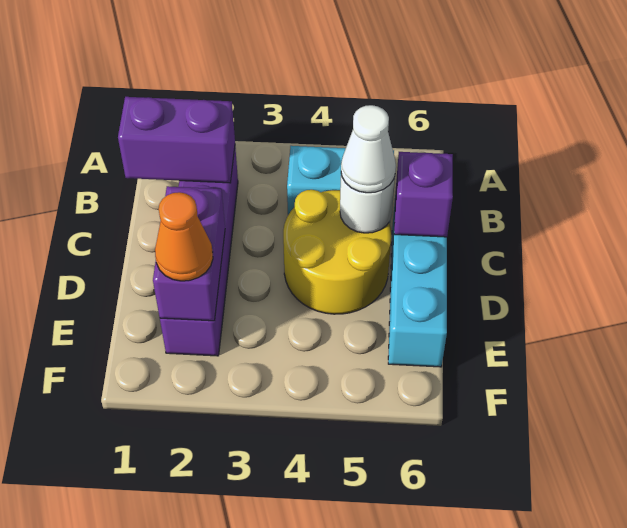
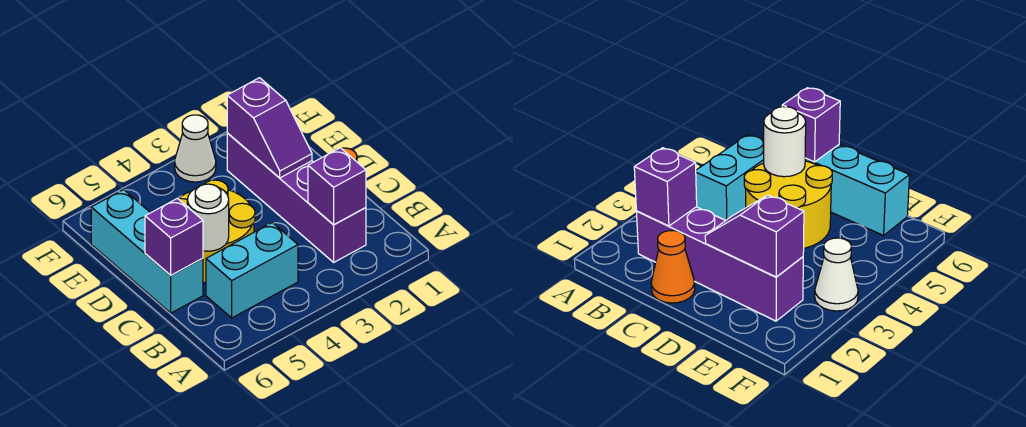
purple 1x2 brick [118,97,235,183] -> purple 1x1 brick [308,148,366,225]
white 1x1 cone [341,105,396,193] -> white 1x1 cone moved to [175,115,216,182]
purple 1x2 brick [153,186,225,321] -> purple 1x2 slope [227,78,312,178]
orange 1x1 cone [155,192,213,281] -> orange 1x1 cone moved to [651,231,695,303]

